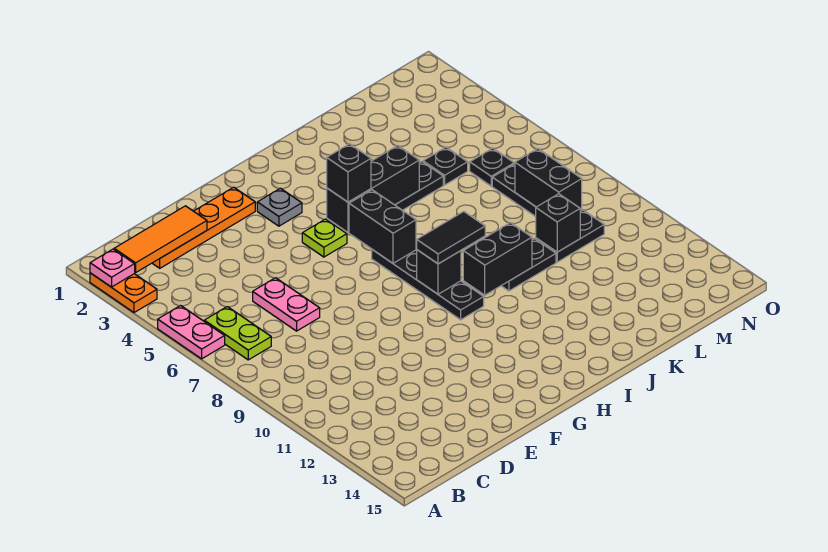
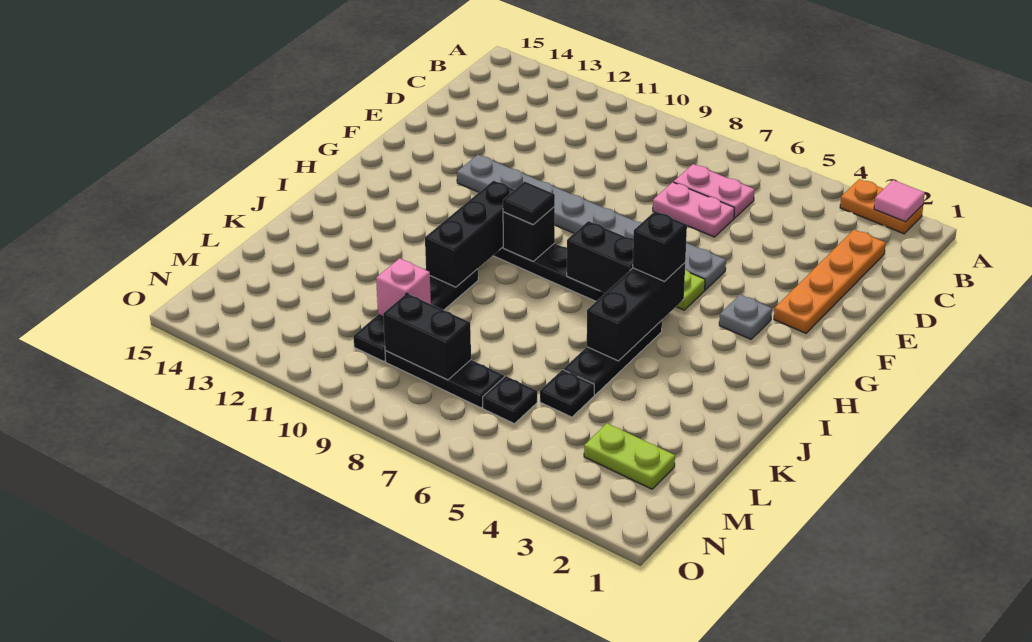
pink 1x1 plate [90,249,135,287] -> pink 1x1 tile [874,180,925,222]
pink 1x2 plate [158,306,225,359] -> pink 1x2 plate moved to [674,164,755,218]
orange 1x3 tile [114,206,207,272] -> none
lime 1x2 plate [204,307,271,360] -> lime 1x2 plate moved to [584,423,675,489]
none -> grey 1x8 plate [457,155,726,290]
black 1x2 tile [417,212,485,264] -> black 1x1 tile [503,181,555,225]
black 1x2 brick [463,223,532,295] -> black 1x3 brick [425,181,514,287]
black 1x1 brick [536,194,580,252] -> pink 1x1 brick [376,258,431,316]

